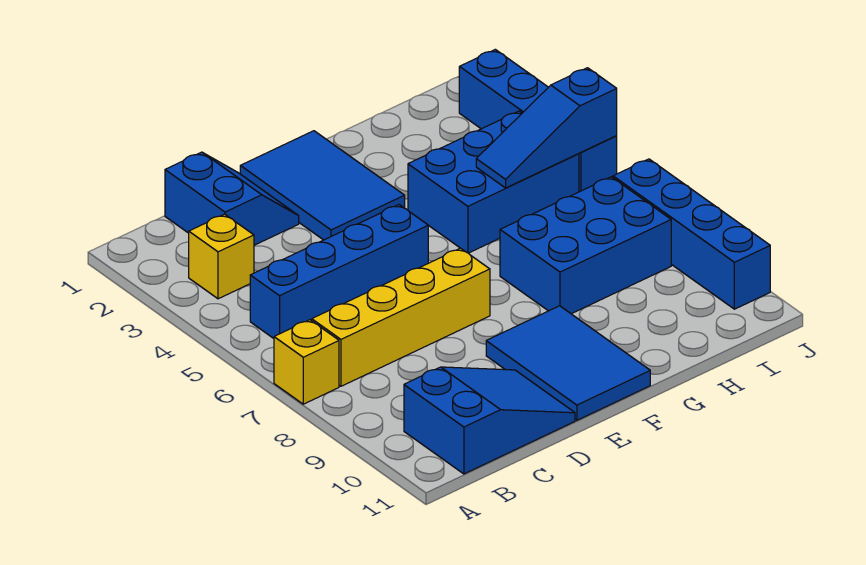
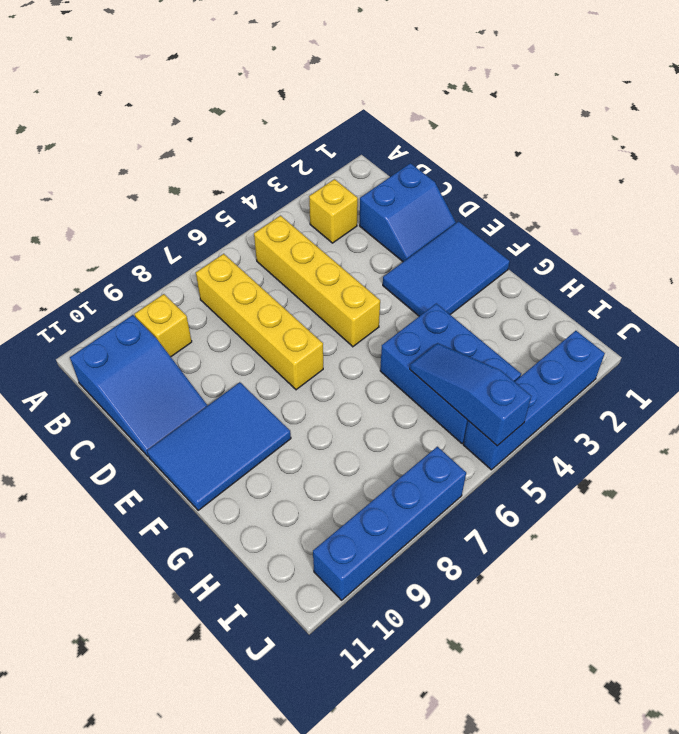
yellow 1x1 brick [274,320,339,404] -> yellow 1x1 brick moved to [135,294,192,357]
blue 1x4 brick [250,205,428,338] -> yellow 1x4 brick [254,216,380,347]
blue 2x3 brick [500,177,671,314] -> none

